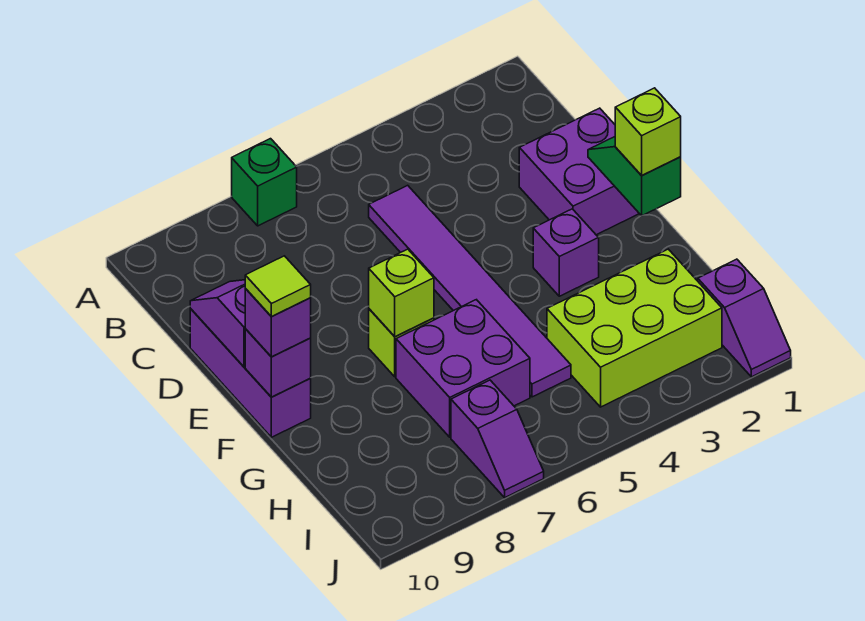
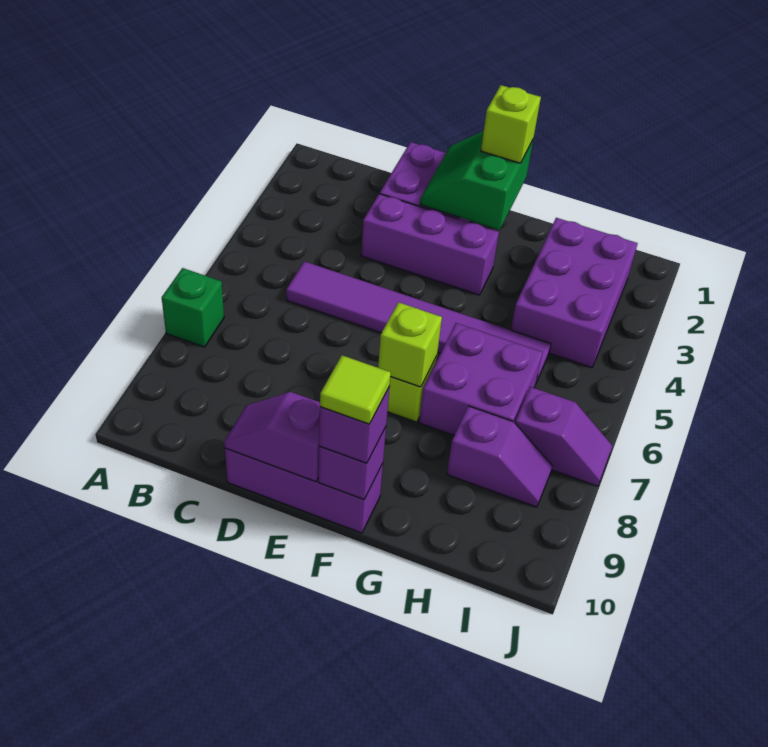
green 1x2 slope [588,137,681,216] -> green 2x2 slope [420,131,533,230]
purple 1x1 brick [533,209,599,296] -> purple 1x3 brick [361,194,499,295]
lime 2x3 brick [547,249,722,407] -> purple 2x3 brick [511,218,638,368]
purple 1x2 slope [698,259,791,377] -> purple 1x2 slope moved to [447,406,552,507]

